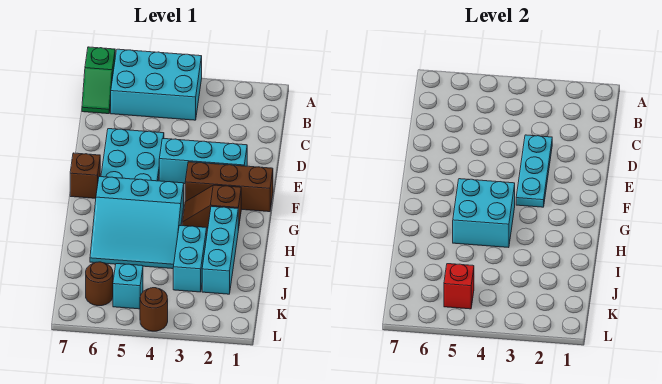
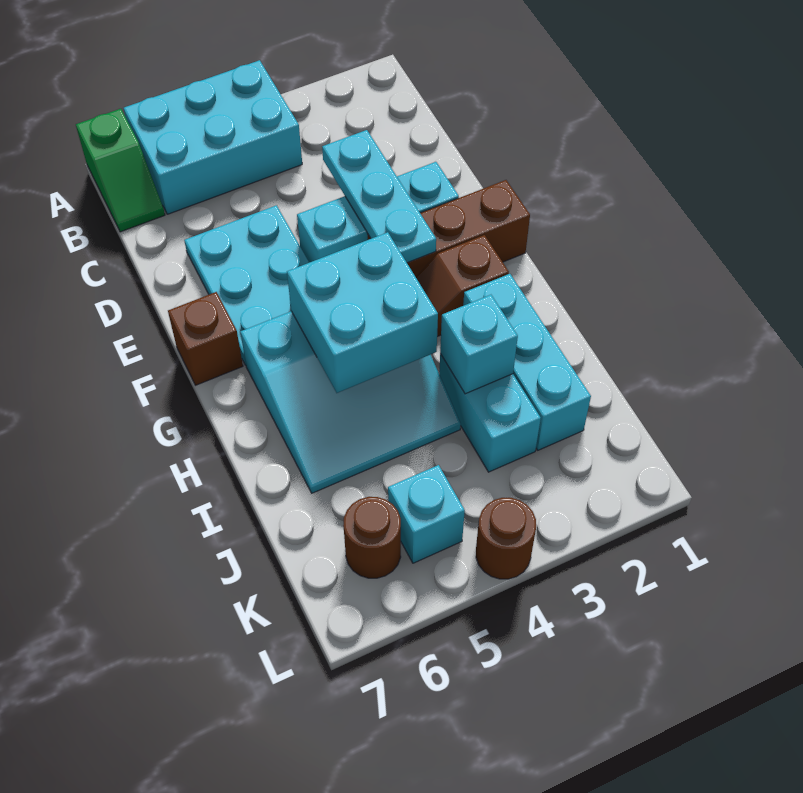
none -> cyan 1x1 brick [440,295,518,394]
red 1x1 brick [444,264,474,309] -> none

